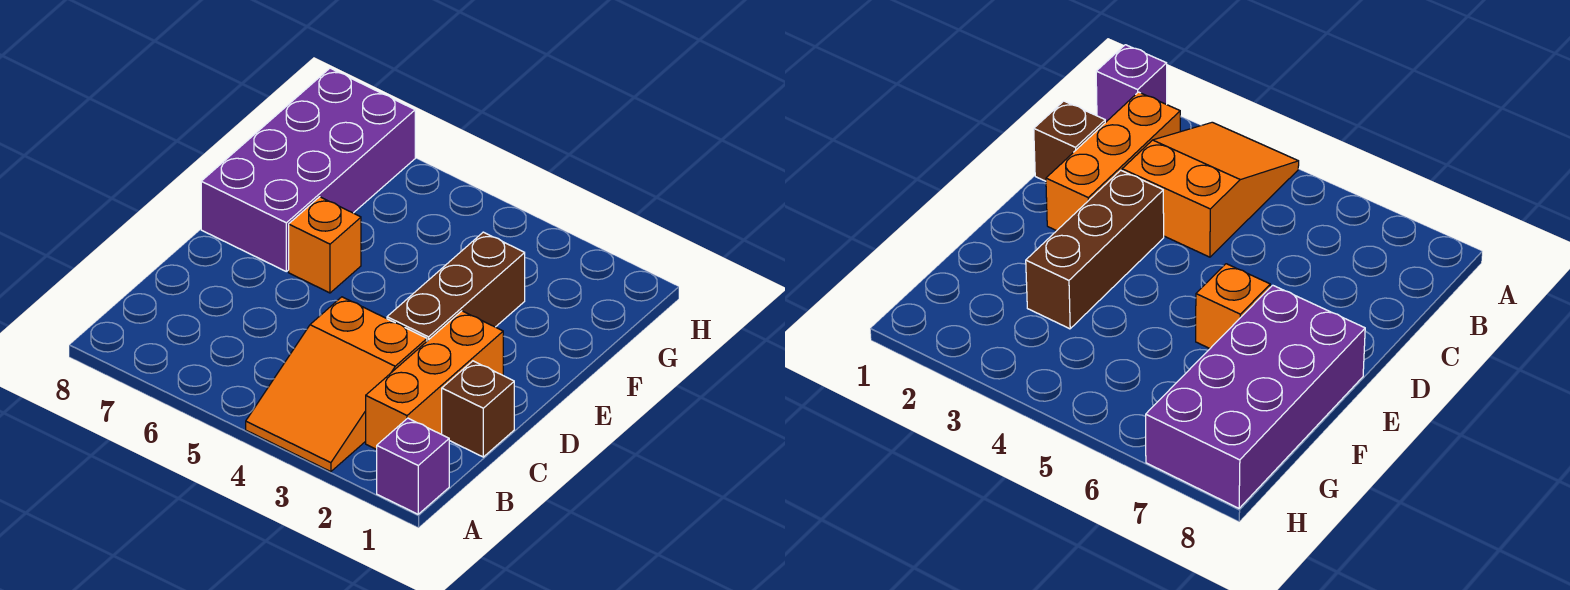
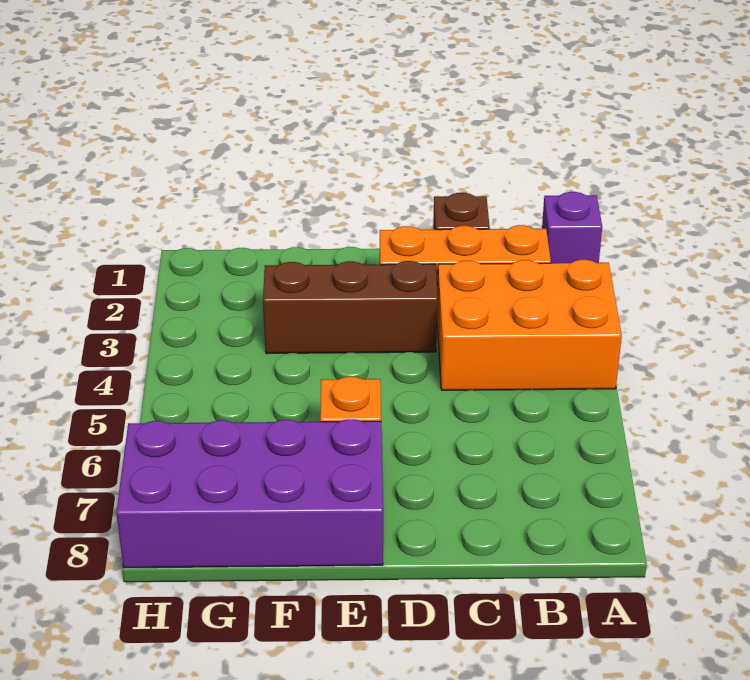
orange 2x3 slope [246,297,427,472] -> orange 2x3 brick [437,260,622,390]

